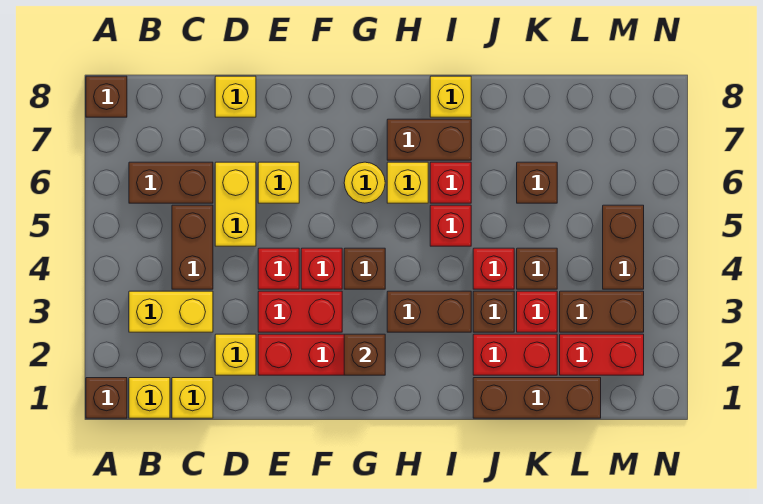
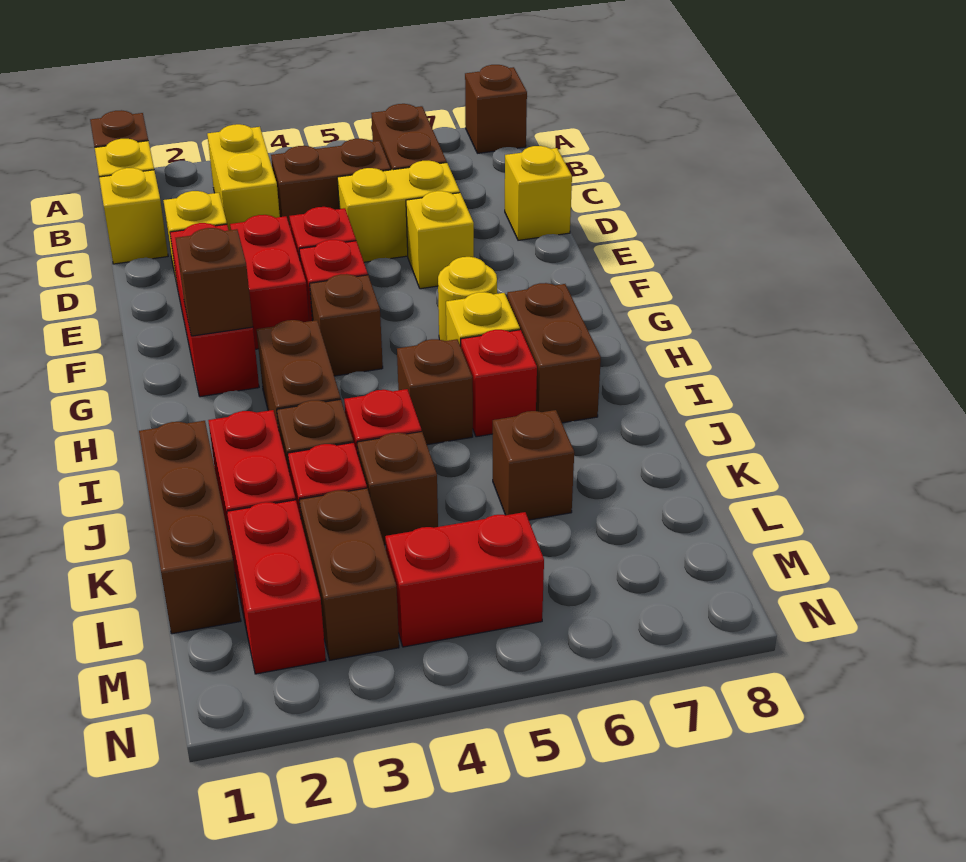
red 1x1 brick [430,205,471,246] -> brown 1x1 brick [397,339,473,445]
yellow 1x1 brick [430,76,471,117] -> none
brown 1x2 brick [603,205,644,289] -> red 1x2 brick [385,512,544,647]

